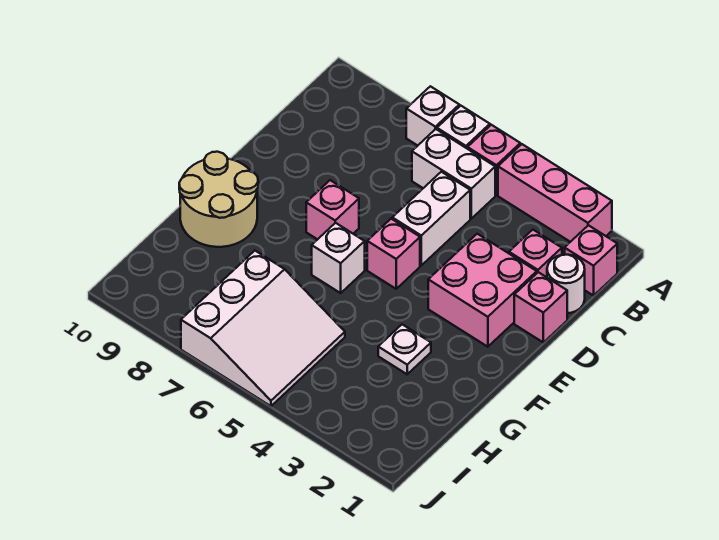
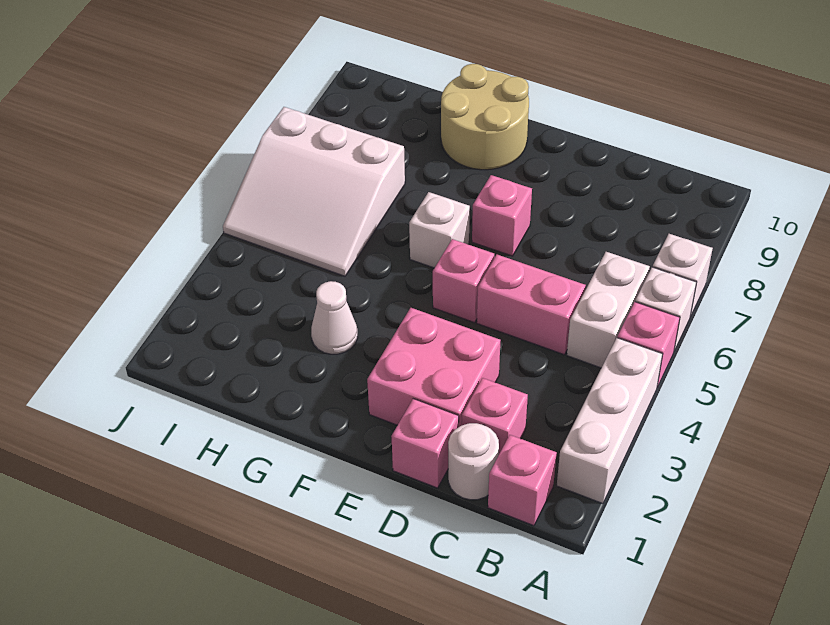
pink 1x3 brick [498,144,612,242] -> white 1x3 brick [557,338,662,504]
white 1x2 brick [392,172,470,265] -> pink 1x2 brick [477,255,586,355]
white 1x1 plate [378,324,431,374] -> white 1x1 cone [311,281,357,354]

